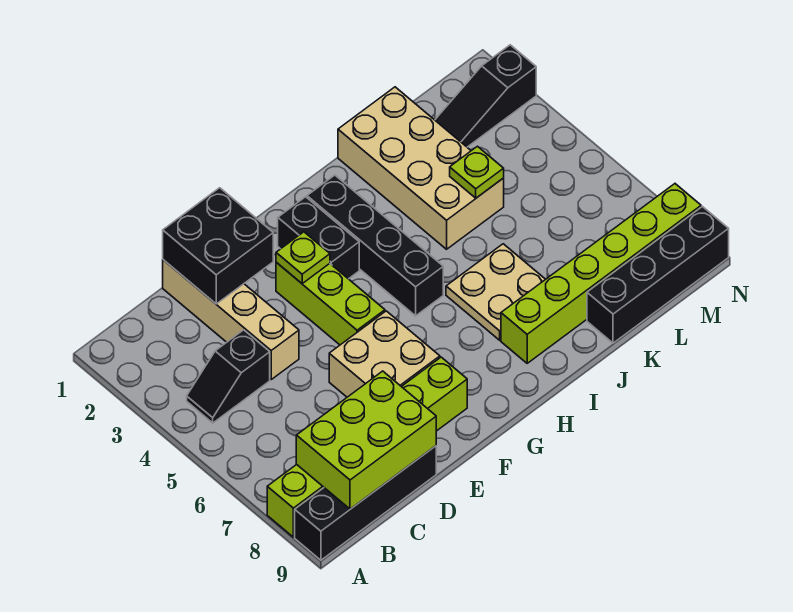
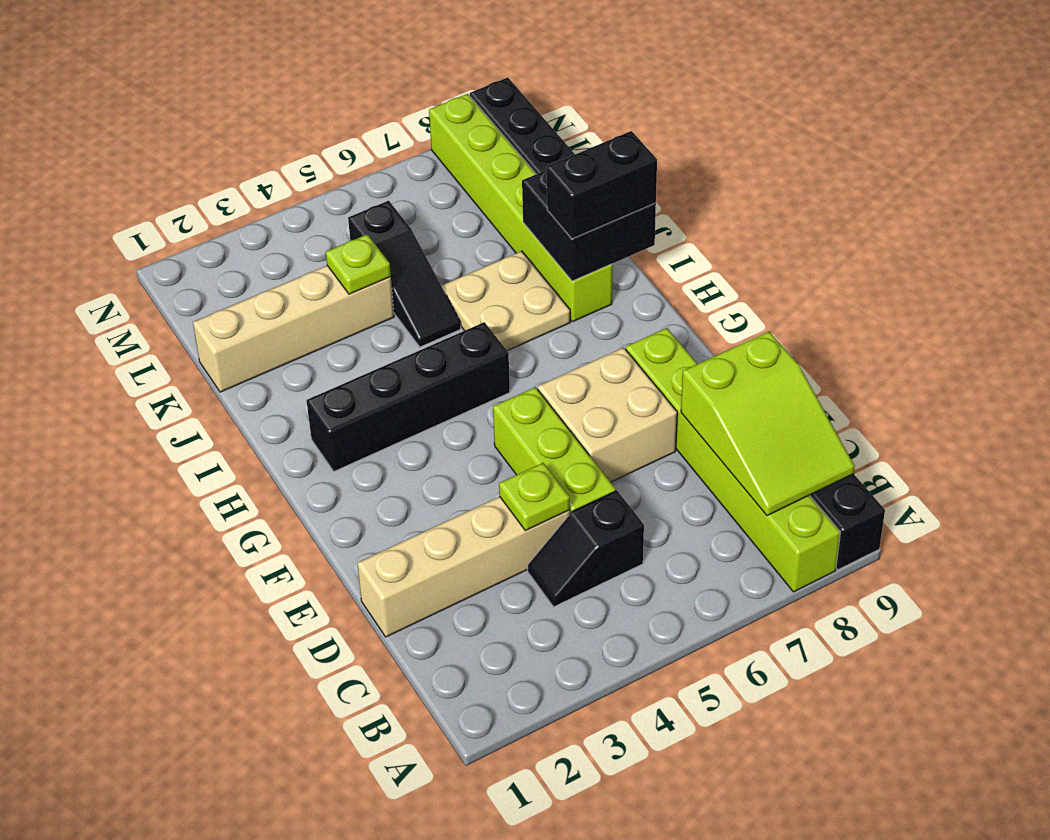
black 1x2 slope [187,330,270,423] -> black 1x2 slope turned to [528,491,644,607]
lime 2x3 brick [296,371,436,509] -> lime 2x3 slope [681,331,855,516]
black 2x2 brick [163,188,273,304] -> black 2x2 brick moved to [522,169,656,281]
lime 1x3 brick [276,262,385,345] -> lime 1x3 brick turned to [493,387,616,513]
lime 1x1 plate [276,232,330,283] -> lime 1x1 plate moved to [499,463,570,531]
black 1x2 brick [278,197,359,279] -> black 1x2 brick moved to [547,131,657,239]
tan 2x4 brick [338,87,504,249] -> tan 1x4 brick [193,266,394,392]
black 1x3 slope [435,45,536,147] -> black 1x3 slope moved to [348,201,461,347]

